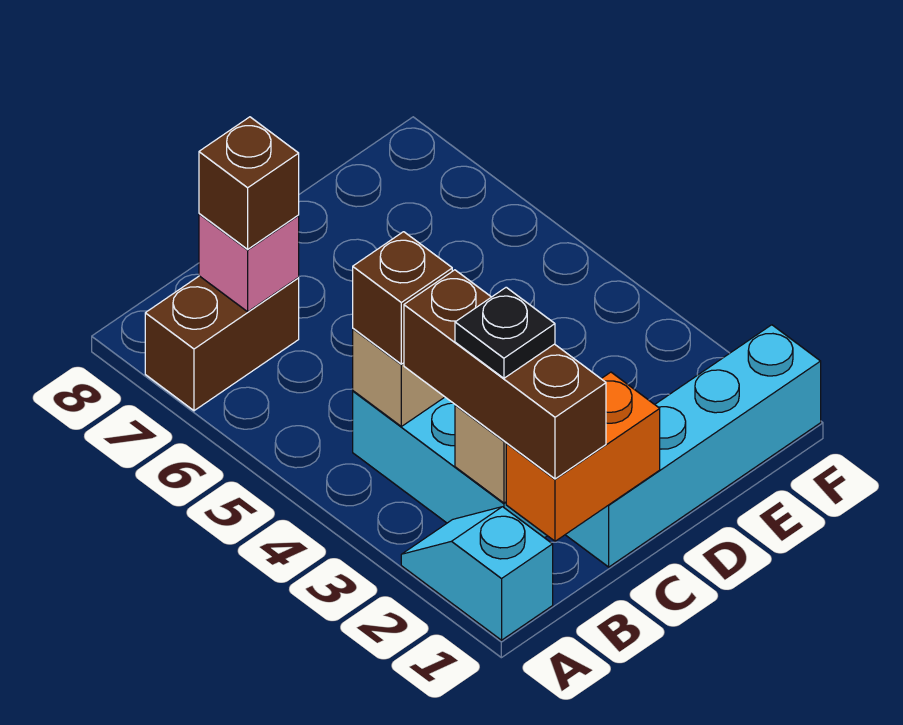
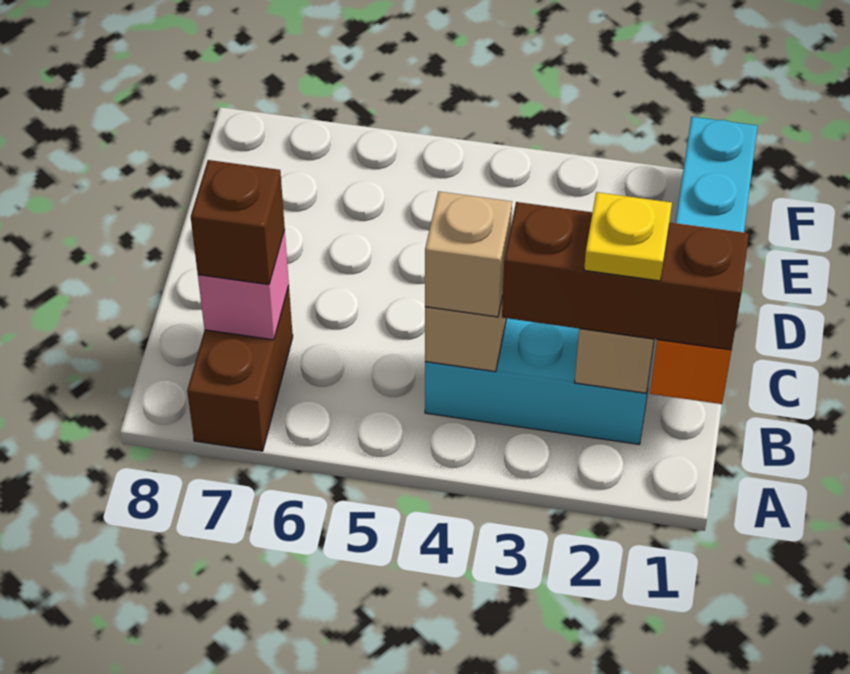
cyan 1x2 slope [401,507,553,640] -> none
black 1x1 plate [455,287,555,378] -> yellow 1x1 plate [584,192,672,281]
brown 1x1 brick [353,232,452,364] -> tan 1x1 brick [425,191,512,317]

